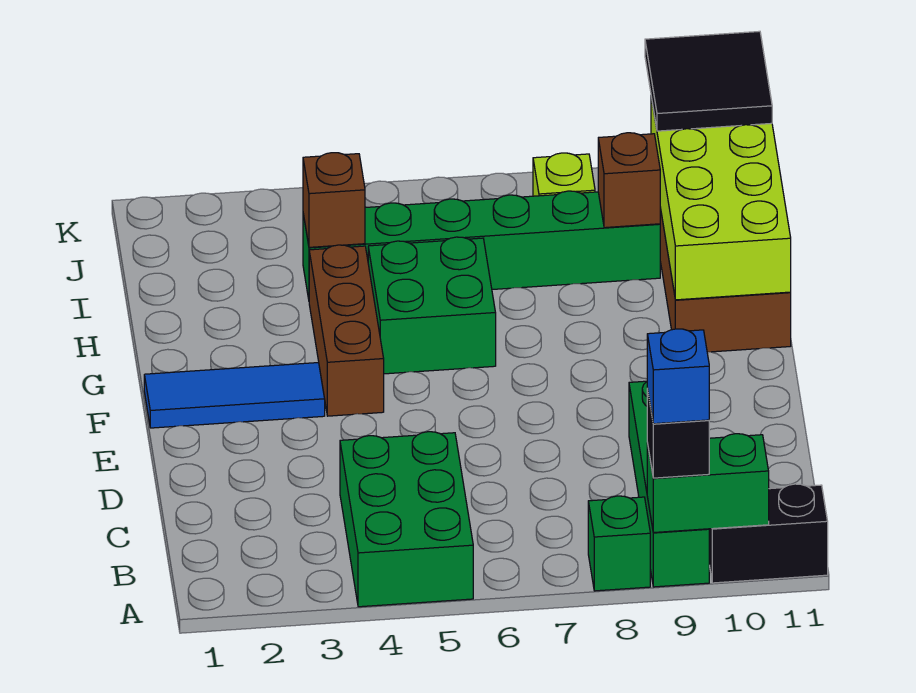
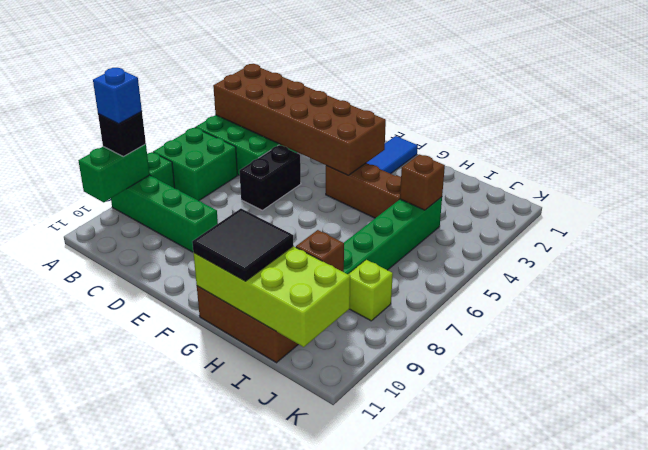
none -> brown 2x6 brick [213,64,386,175]
black 1x2 brick [709,484,828,583] -> black 1x2 brick moved to [239,145,301,210]
green 2x2 brick [368,237,496,374] -> green 2x2 brick moved to [153,127,238,201]
black 2x2 tile [645,31,772,131] -> black 2x2 tile moved to [192,209,293,281]

